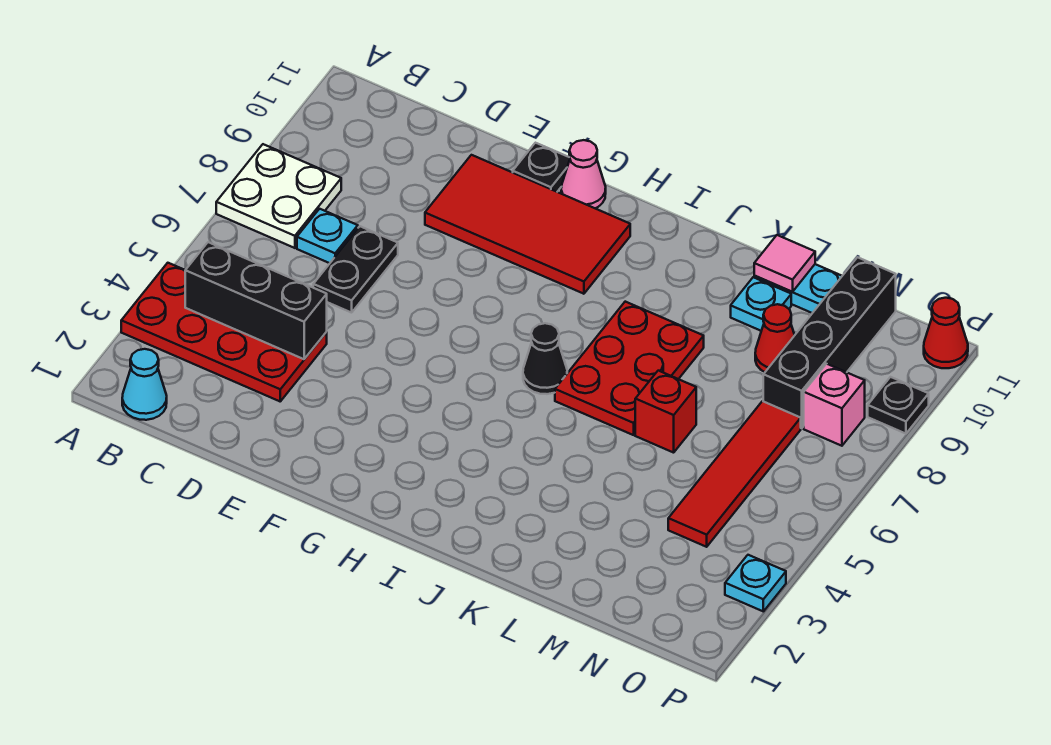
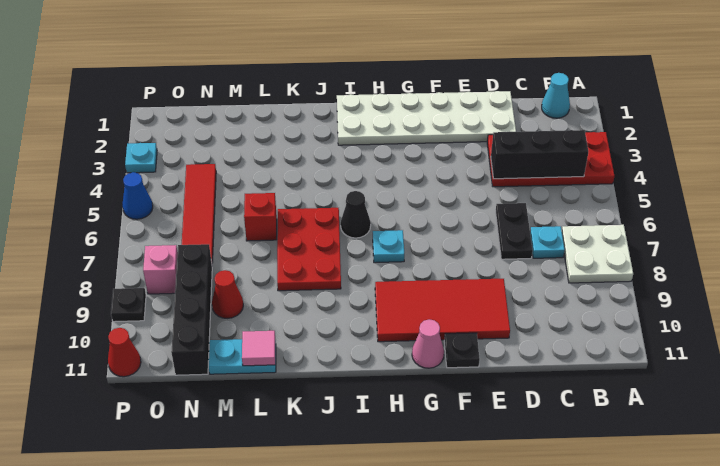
none -> white 2x6 plate [337,91,516,145]
cyan 1x1 plate [731,277,791,331] -> cyan 1x1 plate moved to [373,230,404,263]
none -> blue 1x1 cone [122,172,153,219]

